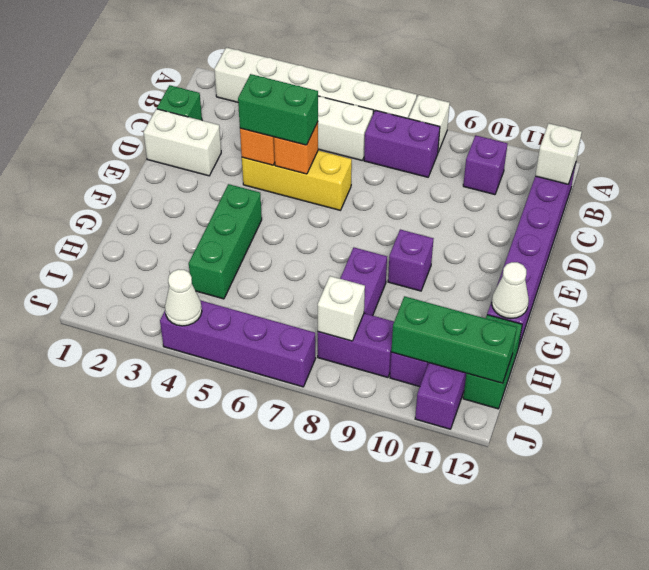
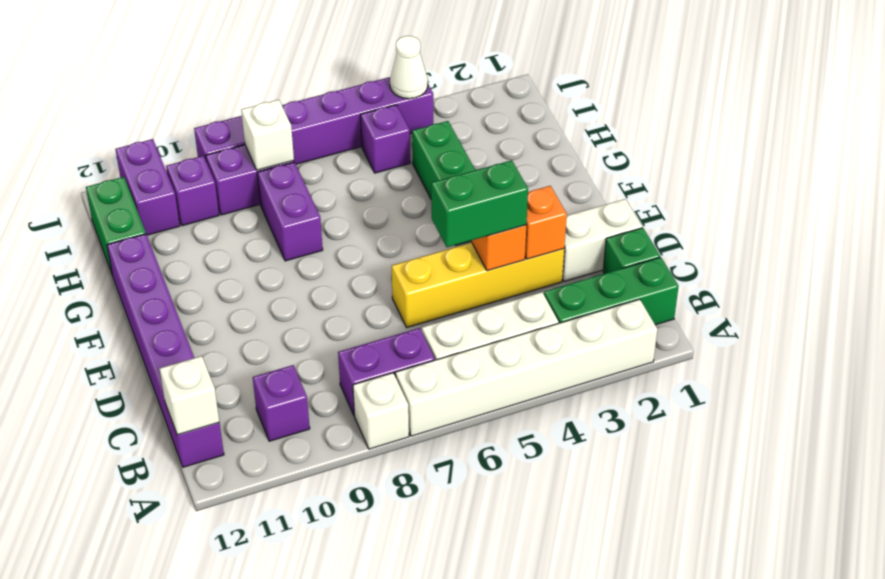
yellow 1x3 brick [242,150,352,210] -> yellow 1x4 brick [391,243,564,327]
orange 1x1 brick [274,122,318,174] -> orange 1x1 brick moved to [525,186,567,259]
purple 1x1 brick [388,230,433,291] -> purple 1x1 brick moved to [361,105,410,173]
white 1x1 cone [492,262,529,319] -> none
green 1x3 brick [391,296,517,383] -> green 1x3 brick moved to [544,257,679,325]
purple 1x4 brick [160,300,316,387] -> purple 1x6 brick [194,77,433,164]

